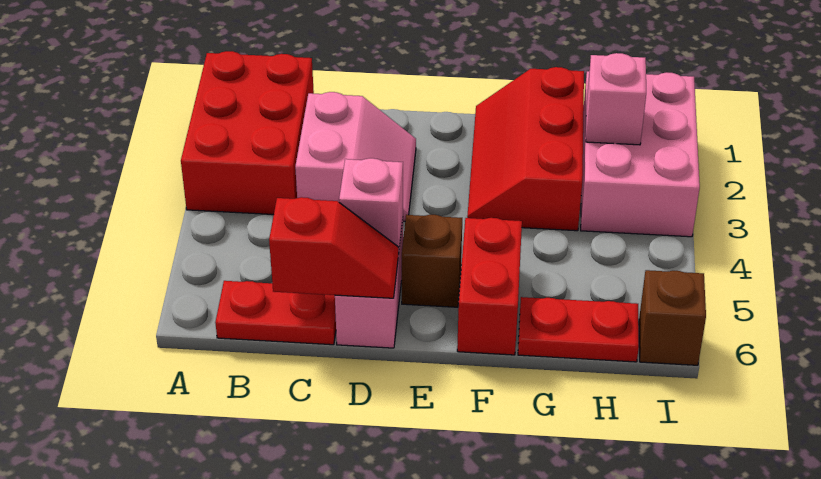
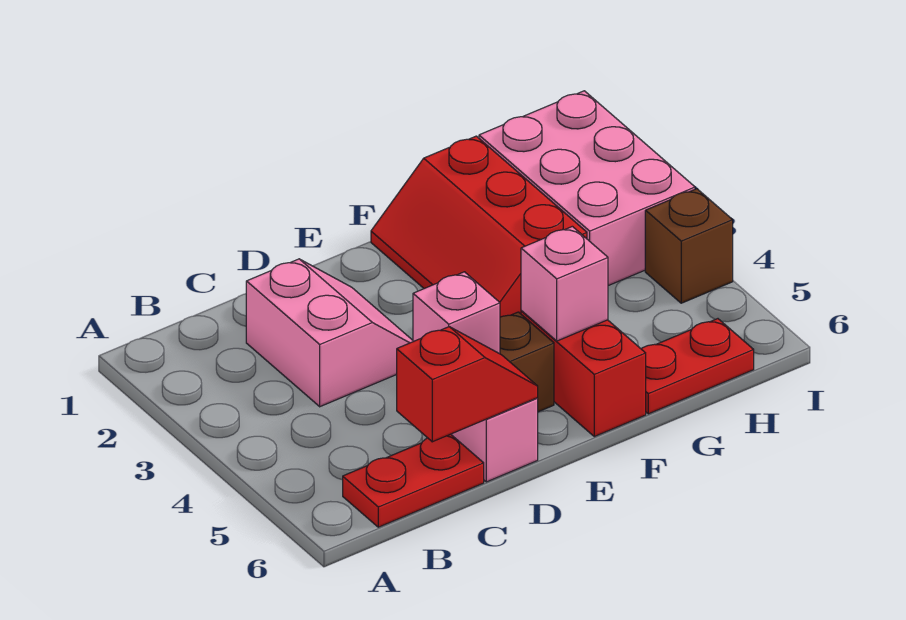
red 2x3 brick [181,51,314,215] -> none
pink 1x1 brick [586,53,646,145] -> pink 1x1 brick moved to [521,226,608,341]
brown 1x1 brick [639,270,706,365] -> brown 1x1 brick moved to [645,189,733,303]

